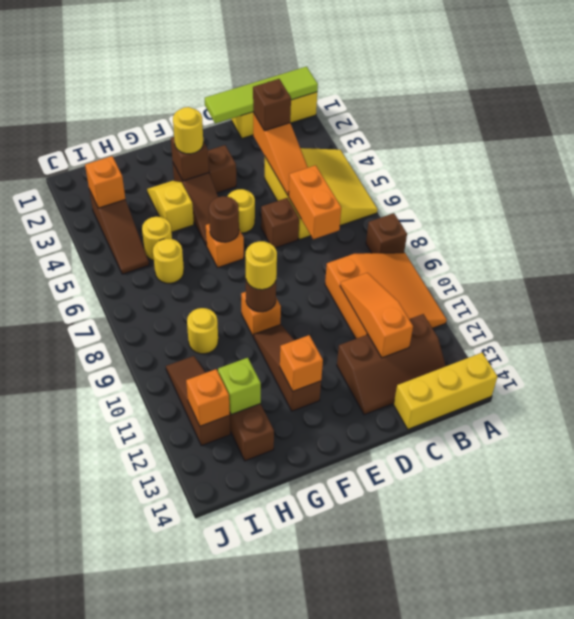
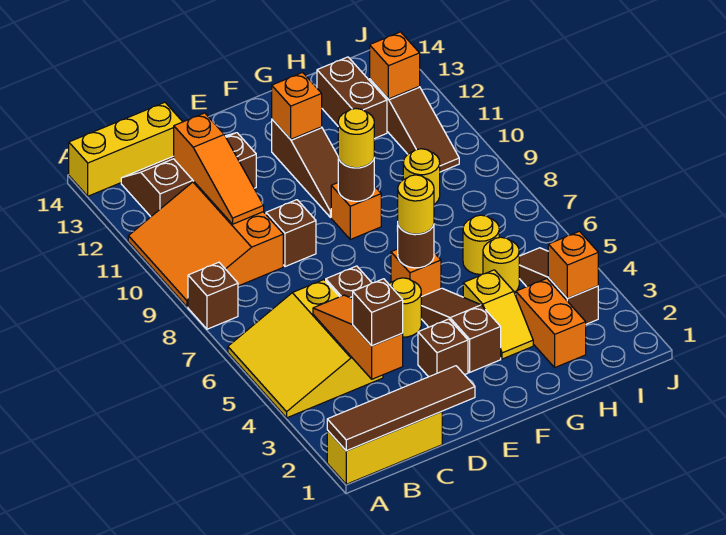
lime 1x4 tile [205,67,318,124] -> brown 1x4 tile [327,366,475,451]
orange 1x2 brick [289,165,341,239] -> orange 1x2 brick moved to [516,279,586,367]
brown 1x1 brick [171,137,209,181] -> brown 1x1 brick moved to [266,200,316,267]
yellow 1x1 round brick [173,107,203,154] -> yellow 1x1 round brick moved to [398,175,434,234]
lime 1x1 brick [218,358,261,414] -> none

